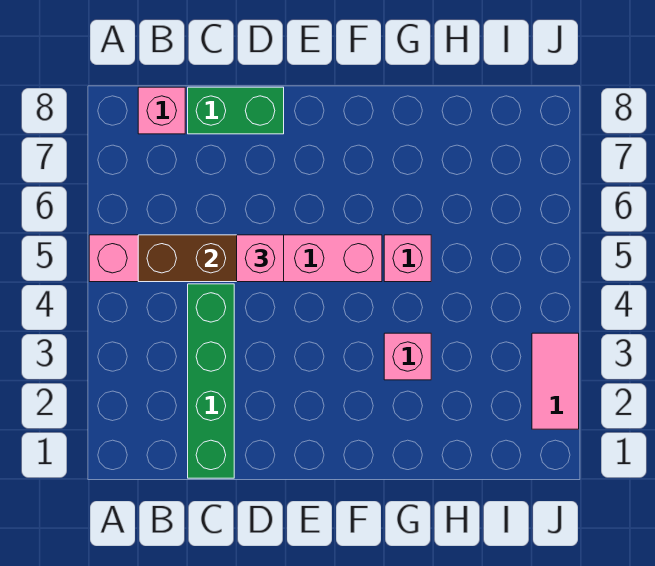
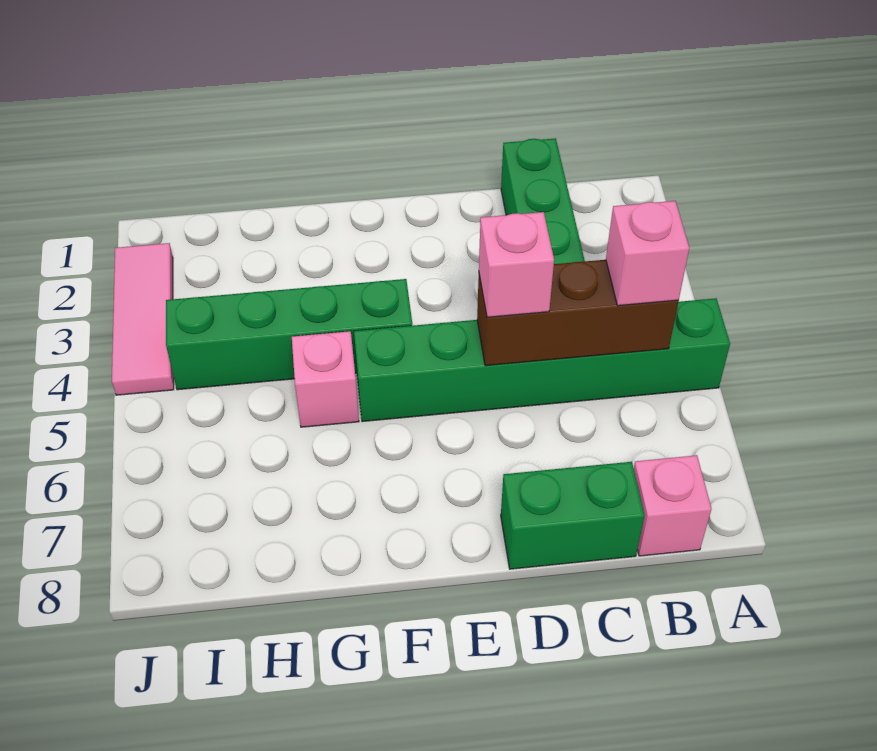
pink 1x6 brick [89,235,382,282] -> green 1x6 brick [354,298,730,422]
none -> green 1x4 brick [166,279,412,390]
pink 1x1 brick [384,333,431,380] -> pink 1x1 brick moved to [606,201,689,306]
pink 1x2 tile [532,333,579,429] -> pink 1x3 tile [112,243,174,395]

